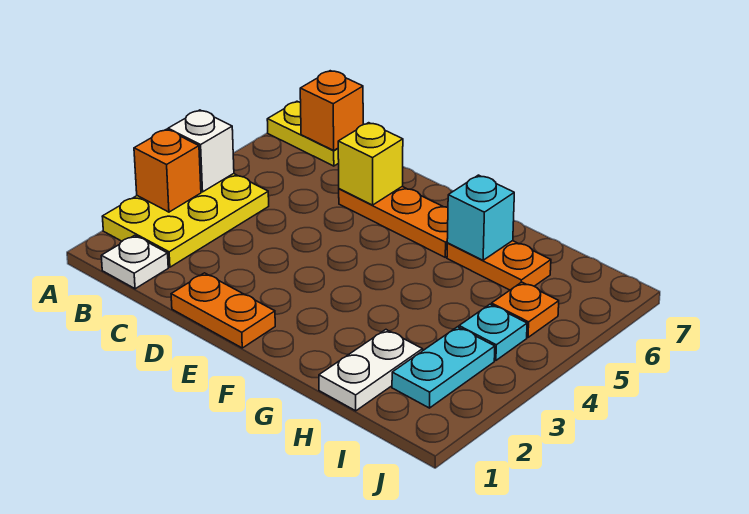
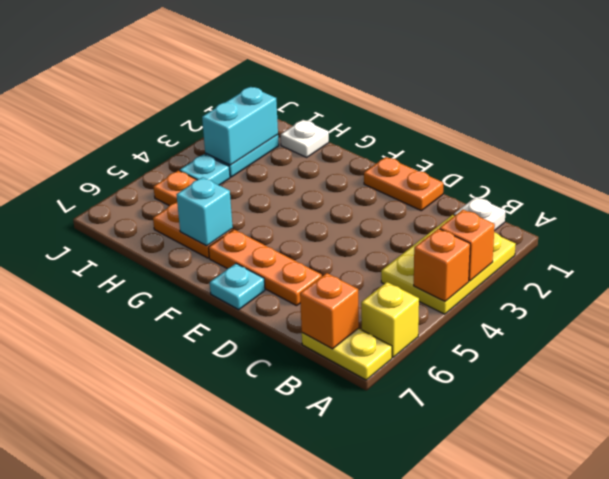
white 1x1 brick [168,110,234,192] -> orange 1x1 brick [414,229,470,301]
yellow 1x1 brick [338,123,403,205] -> yellow 1x1 brick moved to [361,282,419,357]
none -> cyan 1x1 plate [210,264,265,310]
white 1x2 plate [319,330,423,411] -> white 1x1 plate [281,120,329,157]
none -> cyan 1x2 brick [202,87,278,165]

